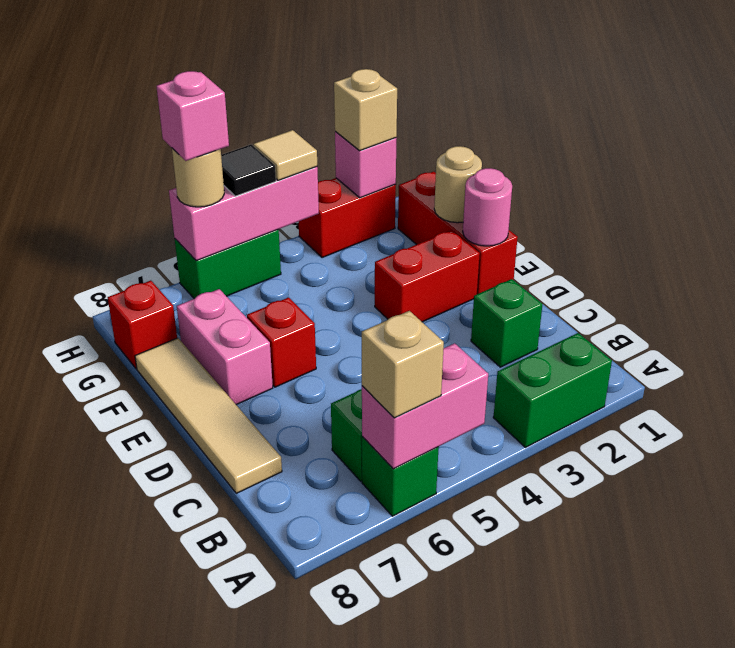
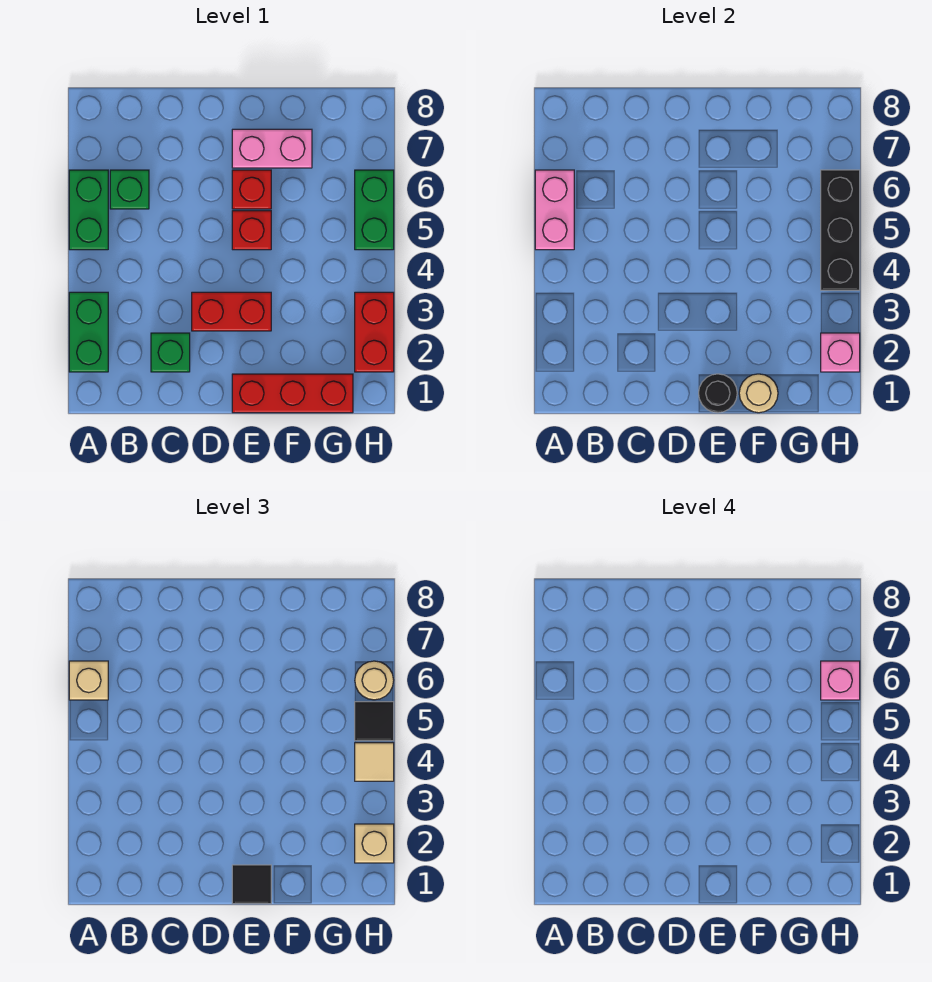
green 1x1 brick [362,437,439,516] -> green 1x2 brick [69,170,108,250]
tan 1x4 tile [135,338,282,493] -> none
pink 1x1 round brick [463,168,512,246] -> black 1x1 round brick [699,374,737,413]
none -> black 1x1 tile [232,865,271,904]
red 1x2 brick [375,230,480,322] -> red 1x2 brick turned to [192,292,271,331]
red 1x1 brick [108,281,177,369] -> red 1x1 brick moved to [232,211,271,250]
pink 1x3 brick [169,167,319,261] -> black 1x3 brick [821,170,860,290]

